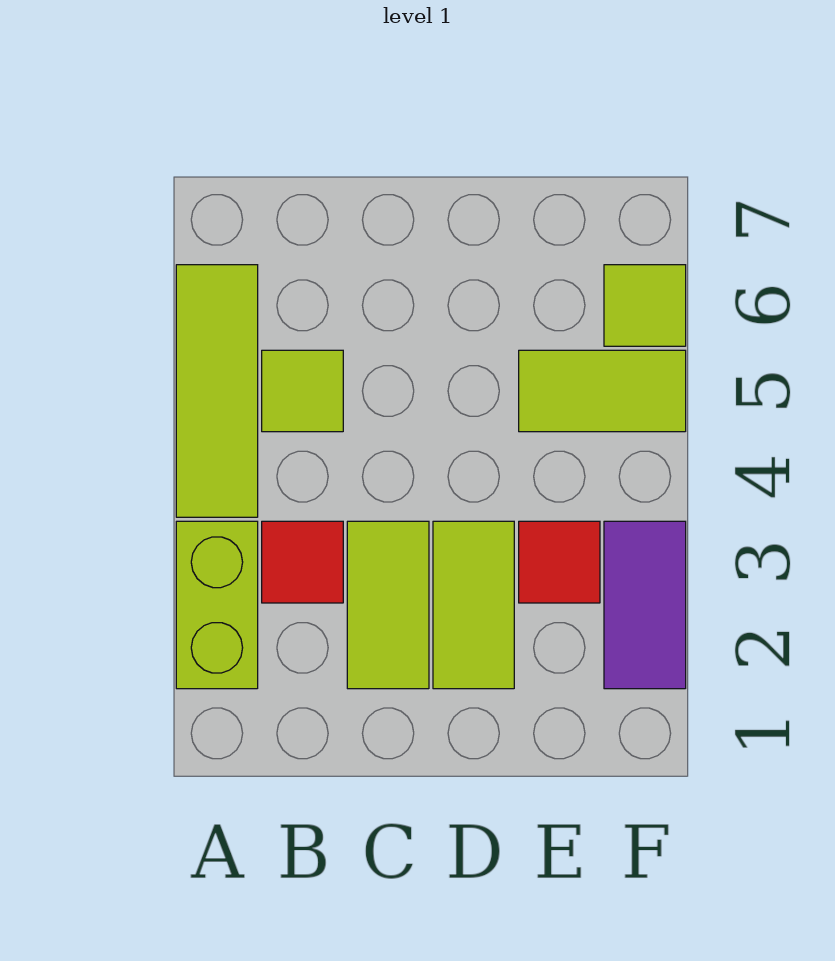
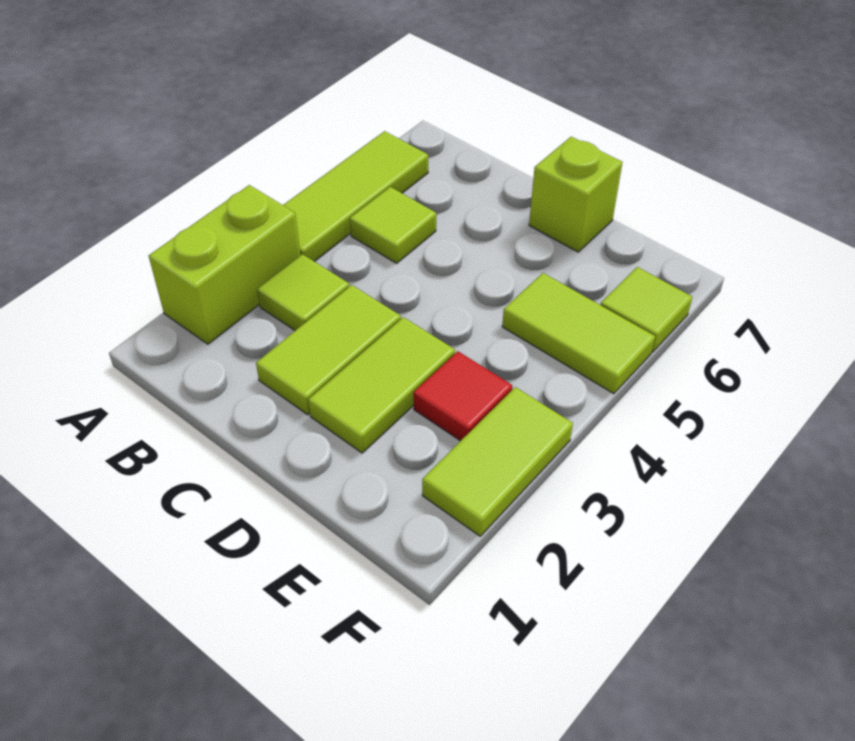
red 1x1 tile [262,521,343,603] -> lime 1x1 tile [257,254,349,330]
none -> lime 1x1 brick [529,137,623,252]
purple 1x2 tile [604,521,686,689] -> lime 1x2 tile [422,387,573,536]

